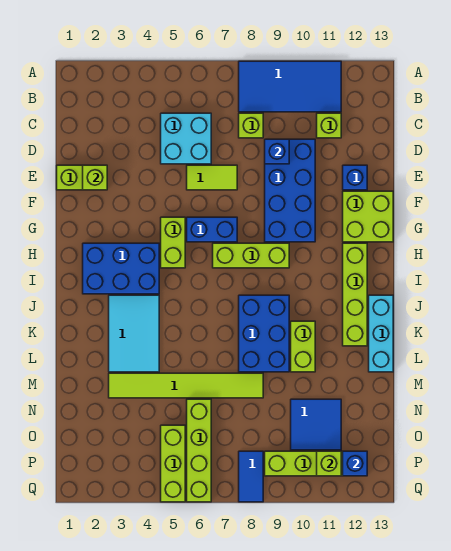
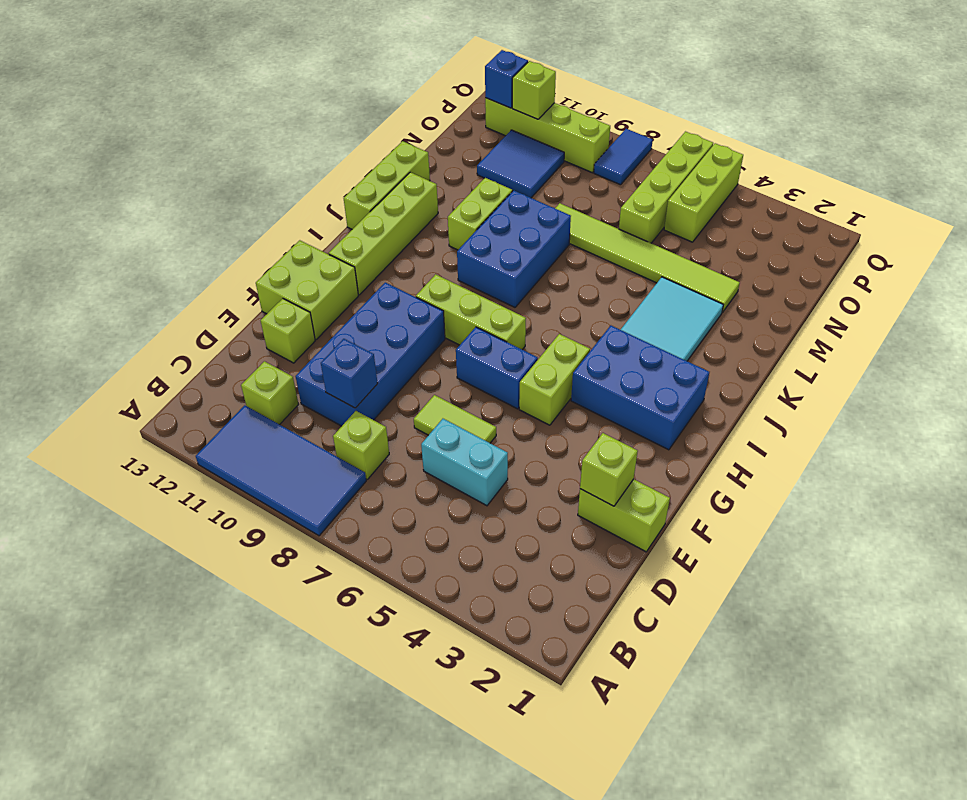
cyan 2x2 brick [161,113,211,164] -> cyan 1x2 brick [421,419,508,506]
blue 1x1 brick [343,165,367,190] -> lime 1x1 brick [261,299,315,363]
cyan 1x3 brick [369,295,393,372] -> lime 1x3 brick [344,141,430,229]

